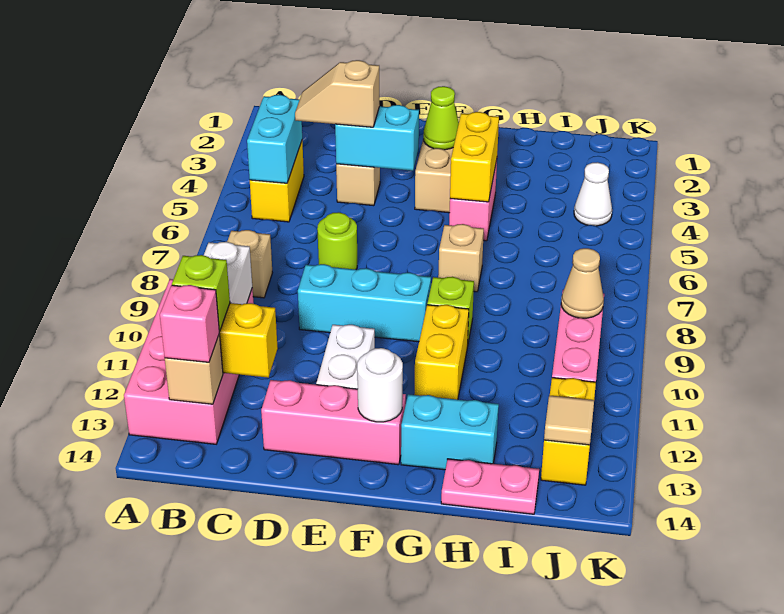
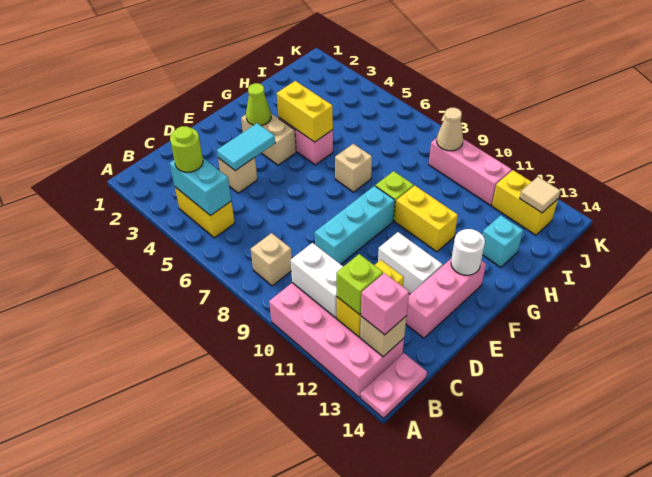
tan 1x2 slope [295,60,380,127] -> none
cyan 1x2 brick [335,105,419,171] -> cyan 1x2 tile [217,123,275,171]
lime 1x1 round brick [317,212,357,270] -> lime 1x1 round brick moved to [170,126,203,172]
cyan 1x2 brick [401,394,499,470] -> cyan 1x1 brick [482,215,523,268]
pink 1x2 plate [441,459,539,514] -> pink 1x2 plate moved to [361,353,427,418]
white 1x1 cone [574,162,612,226] -> none

